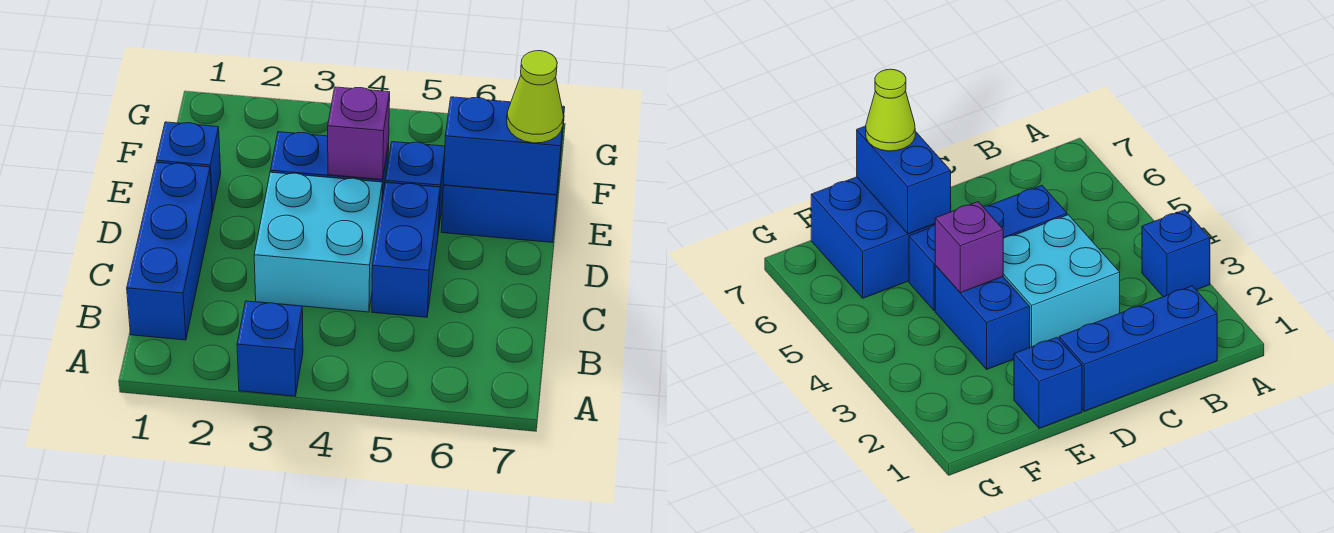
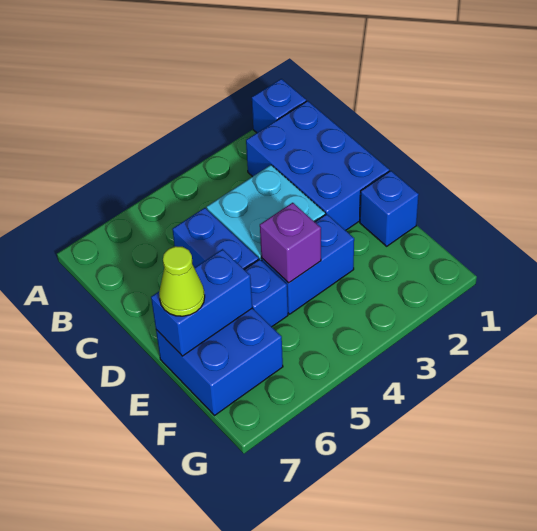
blue 1x1 brick [237,301,303,396] -> blue 1x1 brick moved to [252,79,306,133]
blue 1x3 brick [127,162,212,340] -> blue 2x3 brick [246,101,389,230]

